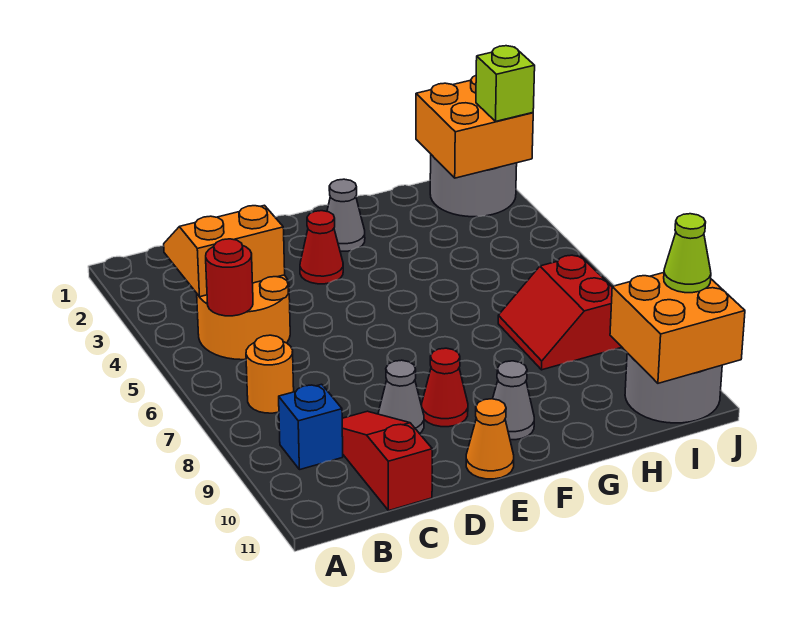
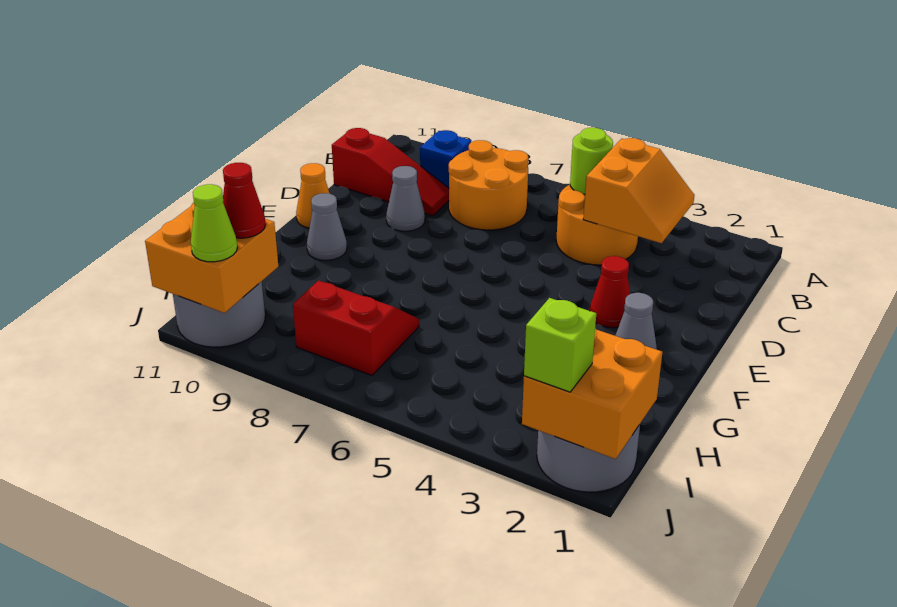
red 1x1 round brick [206,239,253,316] -> lime 1x1 round brick [570,128,613,194]
orange 1x1 round brick [246,335,294,413] -> orange 2x2 round brick [449,140,528,230]
red 1x1 cone [422,348,468,427] -> red 1x1 cone moved to [223,163,266,238]

